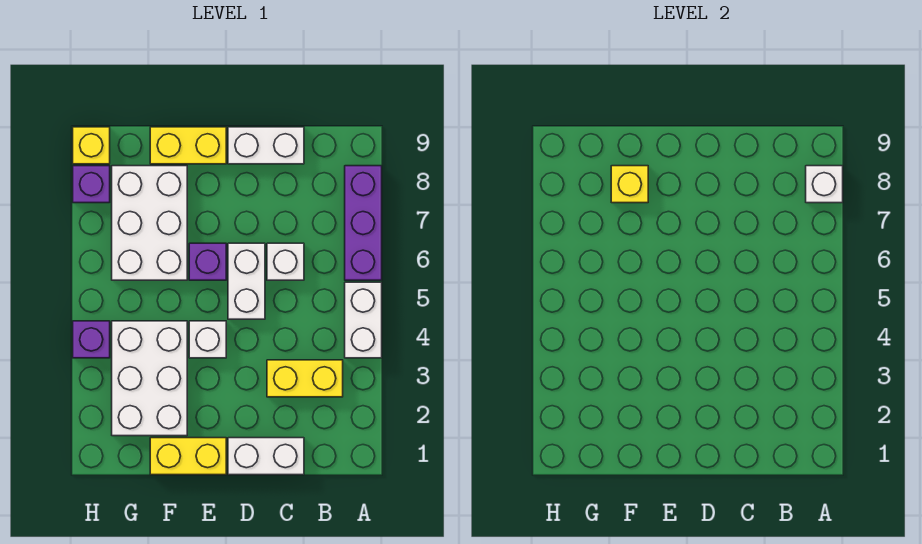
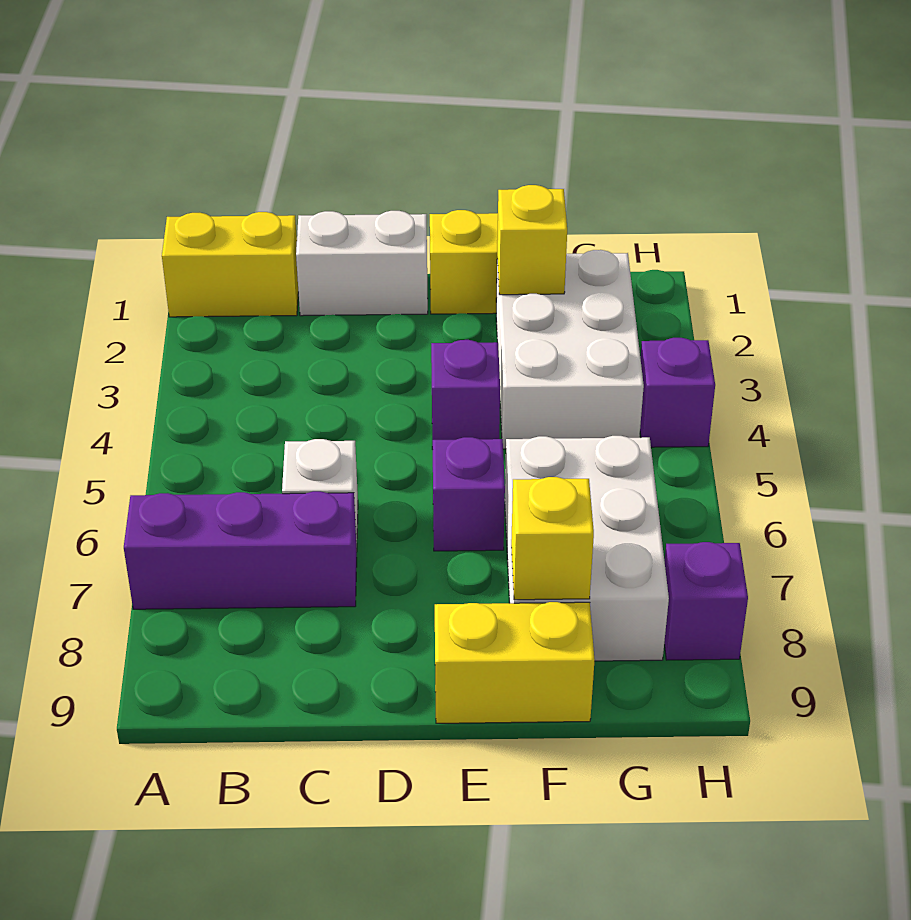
white 1x2 brick [345,282,382,358] -> none
purple 1x3 brick [345,166,382,280] -> purple 1x3 brick turned to [124,491,357,609]
white 1x1 brick [806,166,843,203] -> none
yellow 1x2 brick [267,360,343,397] -> yellow 1x2 brick moved to [162,212,298,317]
white 1x2 brick [228,127,304,164] -> none
white 1x2 brick [228,243,265,319] -> none
white 1x1 brick [189,321,226,358] -> purple 1x1 brick [431,340,500,449]
yellow 1x1 brick [73,127,110,164] -> yellow 1x1 brick moved to [497,185,567,295]

